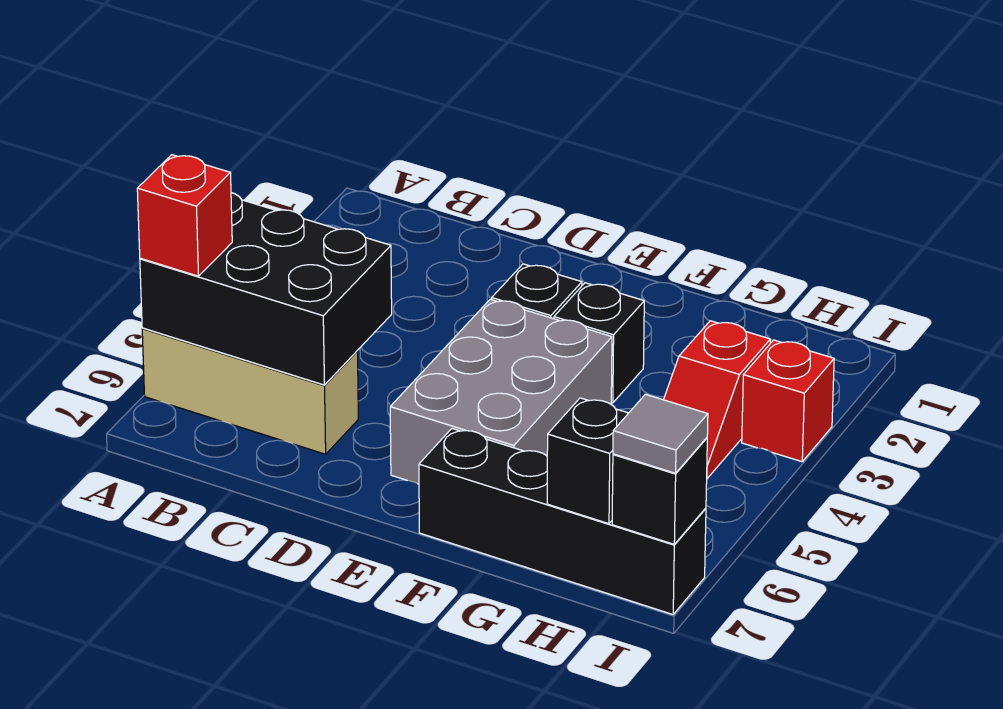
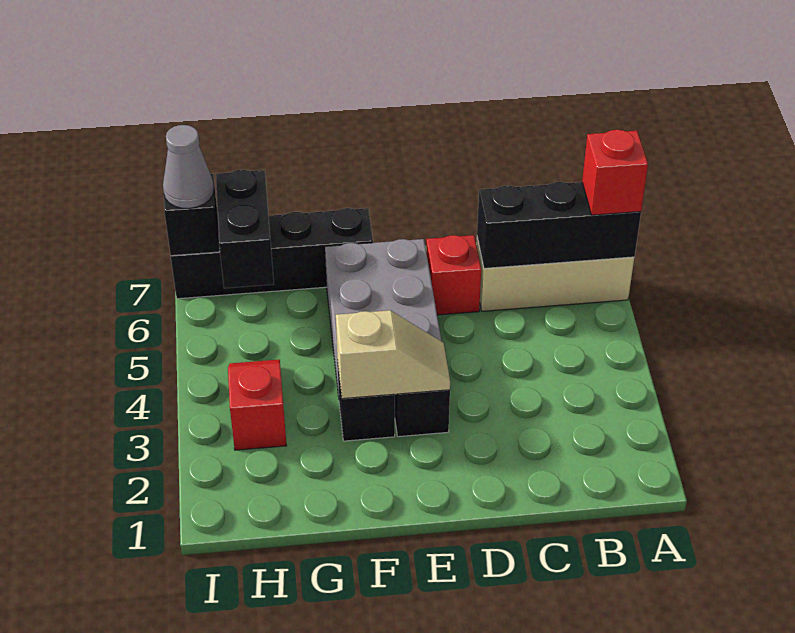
black 2x3 brick [140,193,392,385] -> black 1x3 brick [477,182,641,268]
none -> tan 1x2 slope [336,310,450,399]
black 1x1 brick [547,398,628,524] -> black 1x2 brick [216,170,274,288]
red 1x1 brick [742,340,834,462] -> red 1x1 brick moved to [426,235,481,315]
grey 1x1 tile [613,394,708,473] -> grey 1x1 cone [163,125,214,208]

